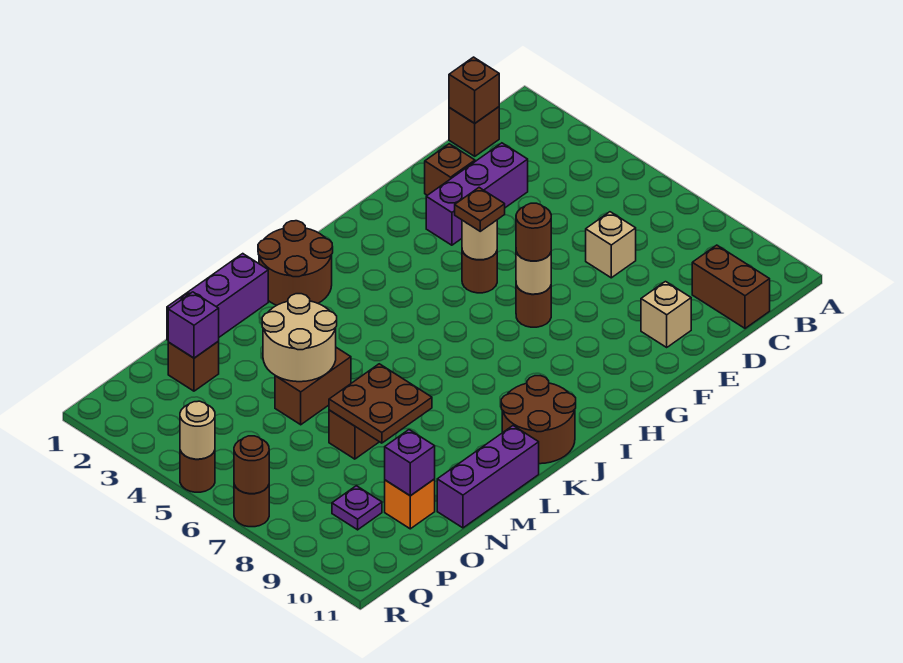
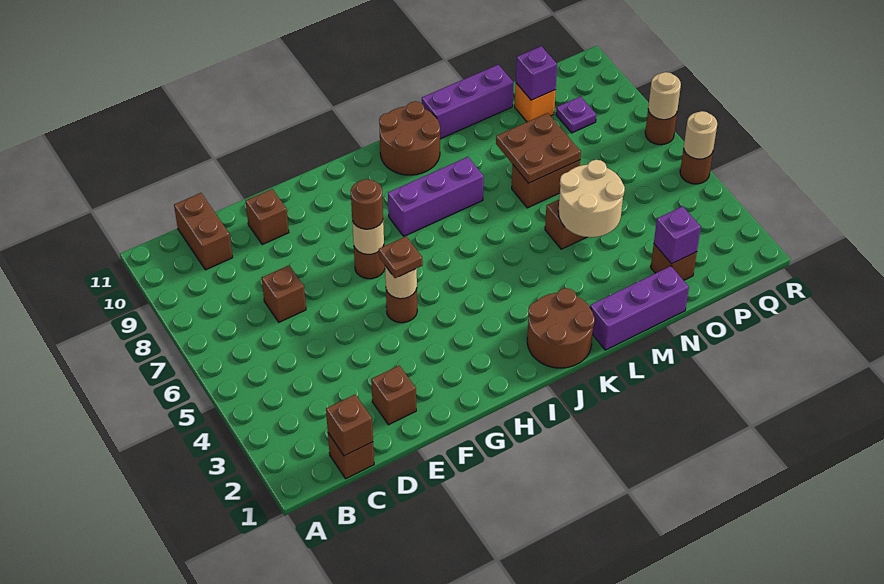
purple 1x3 brick [426,143,528,245] -> purple 1x3 brick moved to [388,157,484,236]
tan 1x1 brick [586,212,636,278] -> brown 1x1 brick [262,265,306,322]
tan 1x1 brick [641,282,691,347] -> brown 1x1 brick [246,189,289,244]
brown 1x1 round brick [234,436,269,494] -> tan 1x1 round brick [648,72,681,120]

